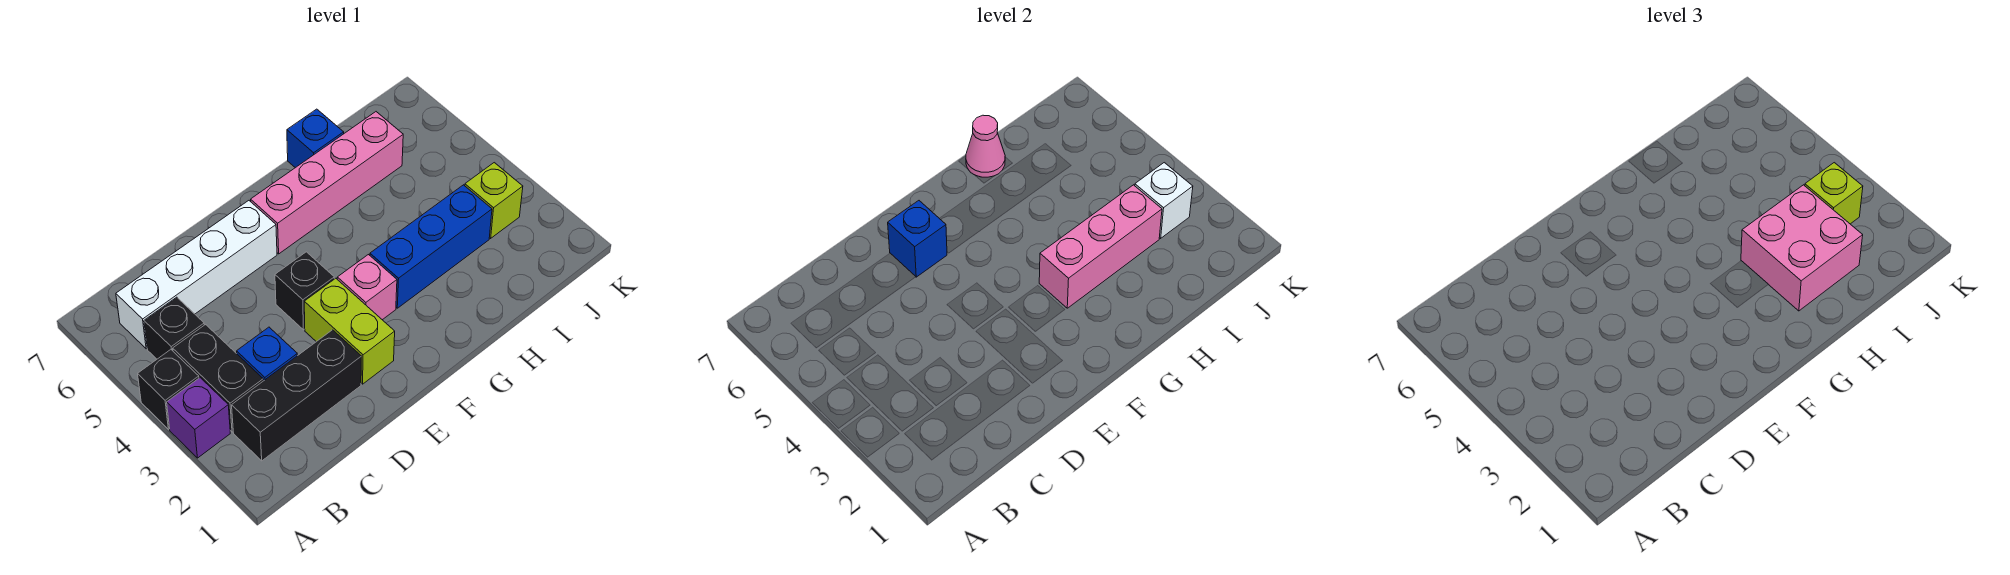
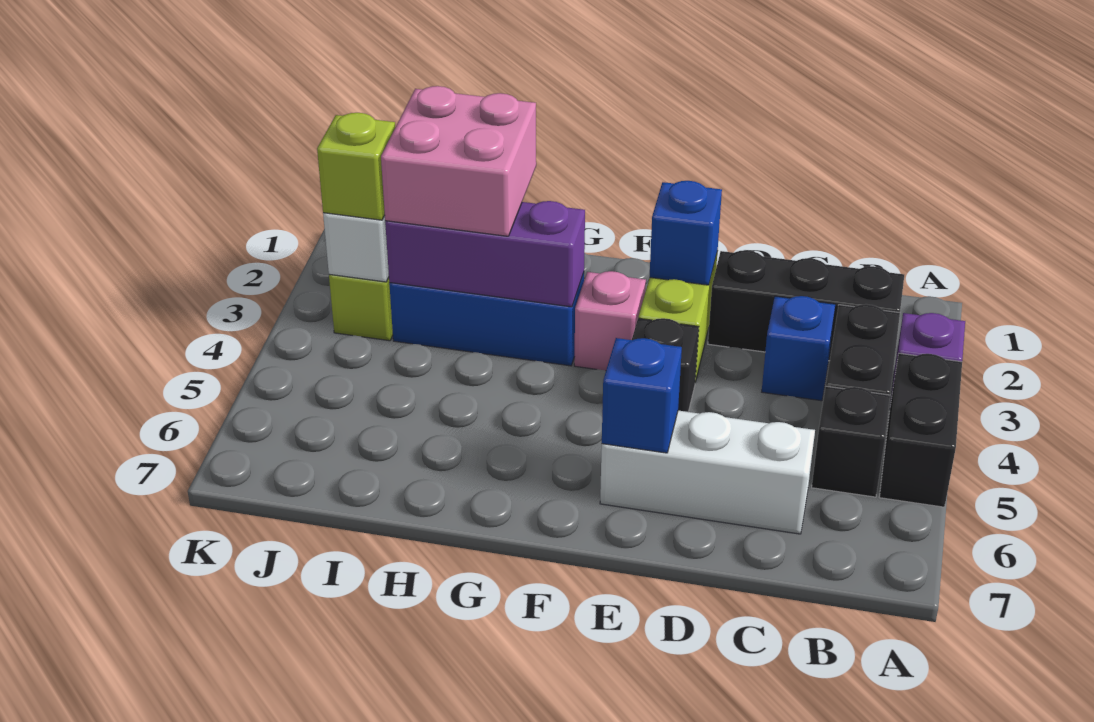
black 1x1 brick [138,350,199,429] -> black 1x2 brick [879,353,962,507]
white 1x4 brick [116,201,277,349] -> white 1x3 brick [600,411,815,534]
pink 1x4 brick [251,112,403,254] -> none
pink 1x3 brick [1039,185,1162,308] -> purple 1x3 brick [385,201,585,307]
blue 1x1 brick [287,109,344,168] -> blue 1x1 brick moved to [650,181,722,285]
pink 1x1 cone [966,115,1005,177] -> none

